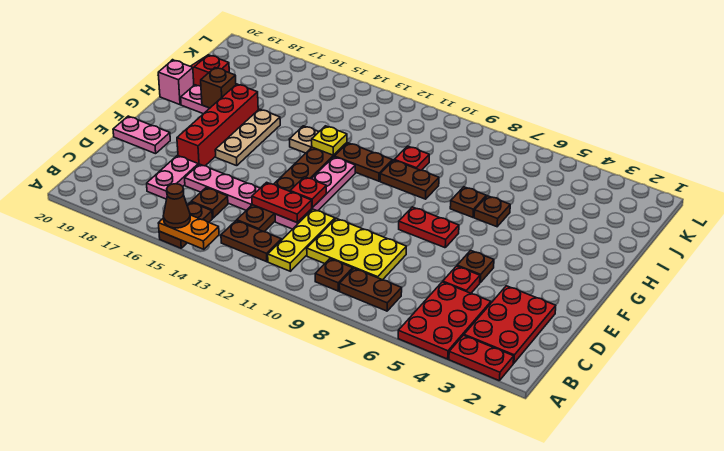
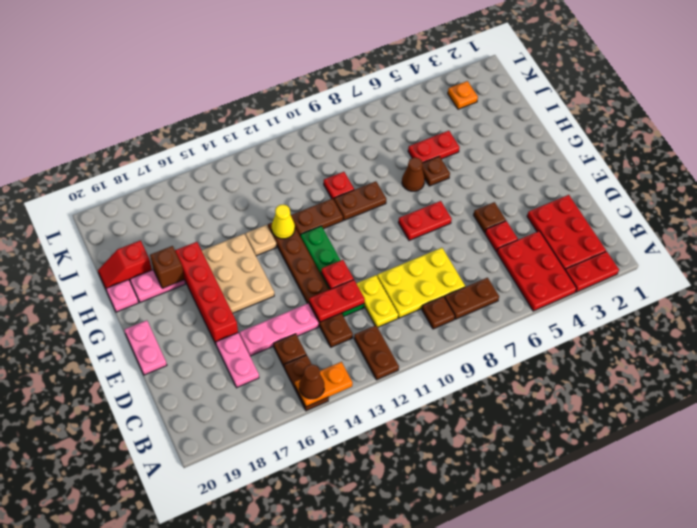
yellow 1x3 plate [268,209,335,271] -> yellow 1x2 plate [356,275,398,327]
brown 1x2 plate [221,220,281,262] -> brown 1x2 plate turned to [354,325,399,380]
pink 1x4 plate [275,157,355,229] -> green 1x4 plate [300,226,364,317]
pink 1x2 plate [113,116,170,154] -> pink 1x2 plate turned to [125,320,167,375]
tan 1x3 plate [215,109,280,166] -> tan 2x3 plate [202,234,274,313]
brown 1x1 plate [450,187,486,217] -> brown 1x1 cone [402,157,425,191]
yellow 1x1 plate [312,126,347,155] -> yellow 1x1 cone [272,204,295,239]
pink 1x1 brick [158,60,194,105] -> pink 1x1 plate [106,280,138,312]
none -> red 1x2 plate [408,131,460,163]
none -> orange 1x1 plate [448,81,478,109]

